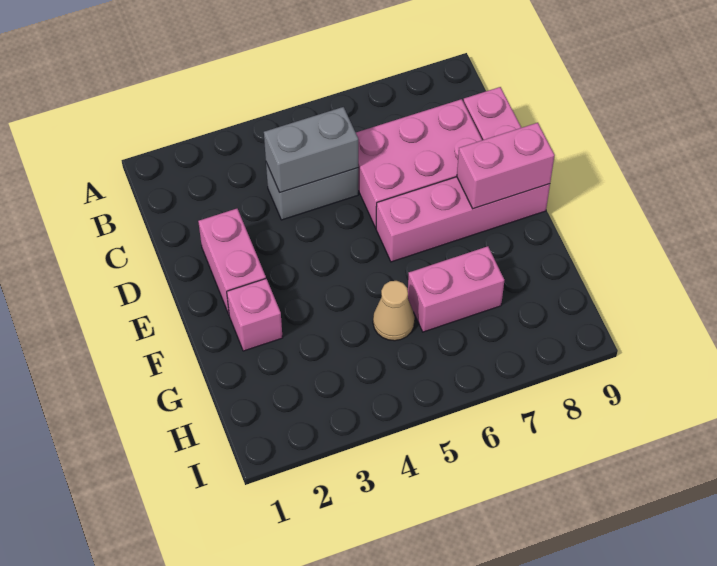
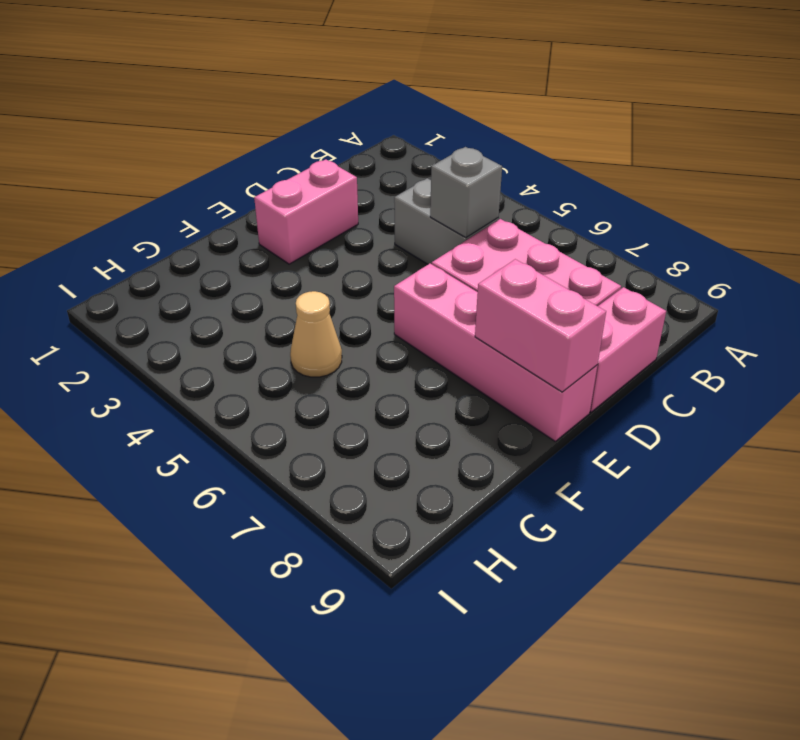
grey 1x2 brick [264,107,358,192] -> grey 1x1 brick [430,147,502,238]
pink 1x1 brick [227,279,283,351] -> none
pink 1x2 brick [408,246,504,332] -> none

